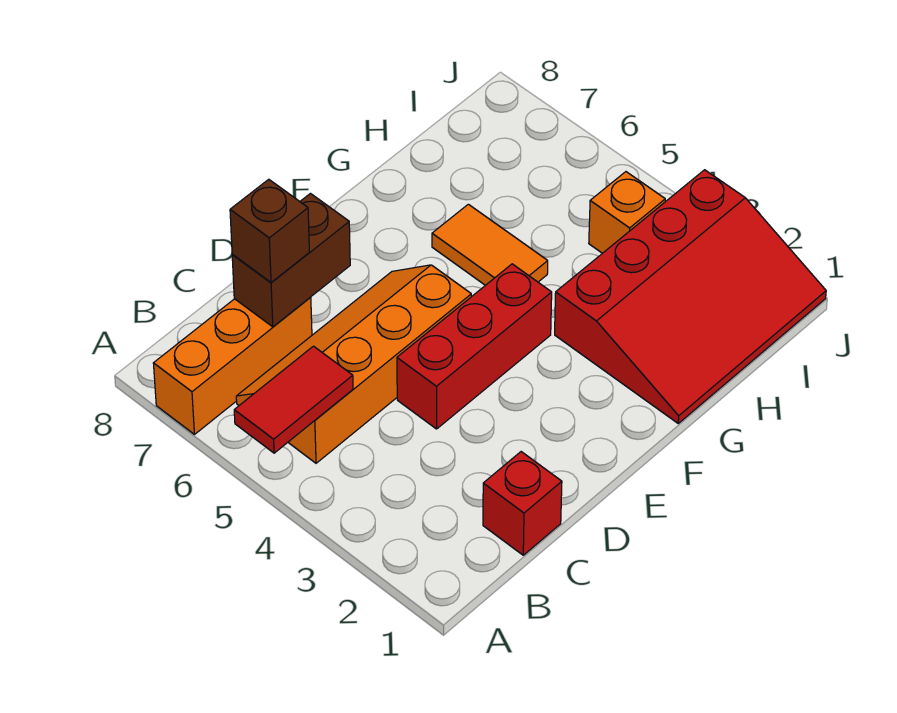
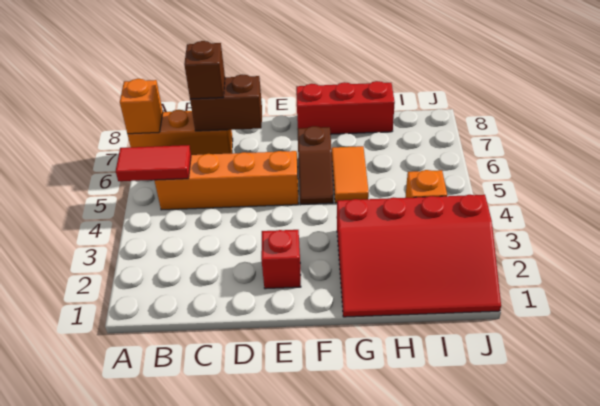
none -> orange 1x1 brick [120,79,163,134]
red 1x1 brick [483,452,562,555] -> red 1x1 brick moved to [261,230,301,289]
red 1x3 brick [397,264,552,429] -> red 1x3 brick moved to [296,81,395,134]
none -> brown 1x2 slope [297,126,333,204]

